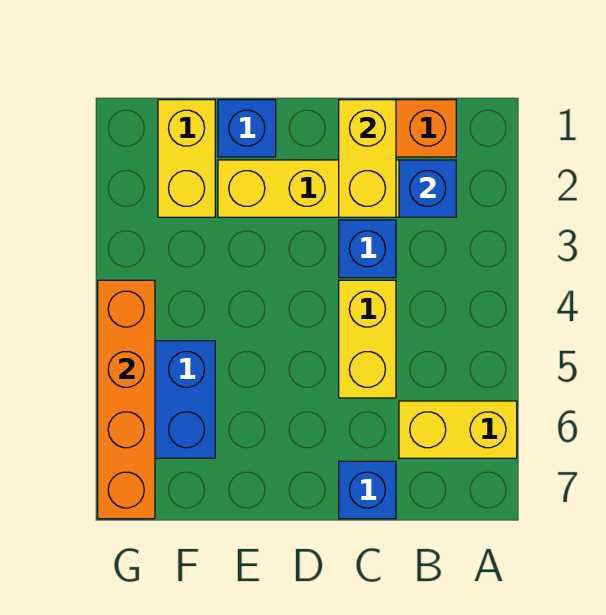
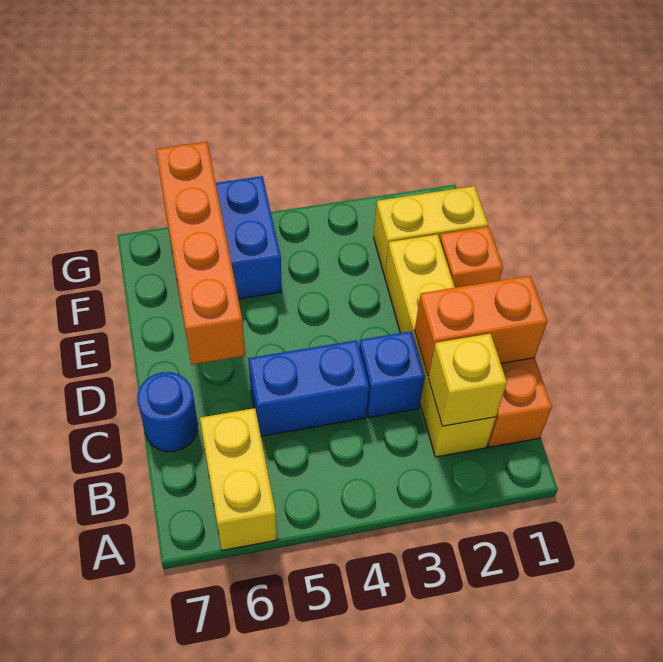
blue 1x1 brick [399,160,456,217] -> yellow 1x1 brick [428,334,507,426]
yellow 1x2 brick [339,100,396,217] -> orange 1x2 brick [415,276,547,376]
yellow 1x2 brick [339,280,396,398] -> blue 1x2 brick [248,340,369,436]
blue 1x1 brick [339,461,396,519] -> blue 1x1 round brick [137,372,198,452]
blue 1x1 brick [218,100,276,157] -> orange 1x1 brick [440,227,503,288]
orange 1x4 brick [98,280,155,519] -> orange 1x4 brick turned to [156,142,245,365]

